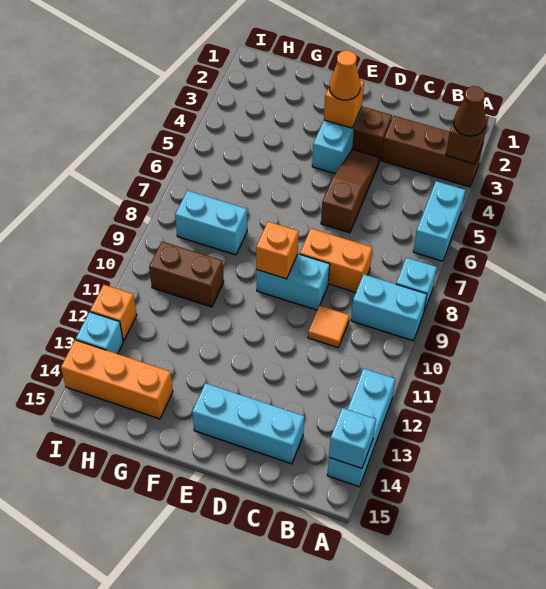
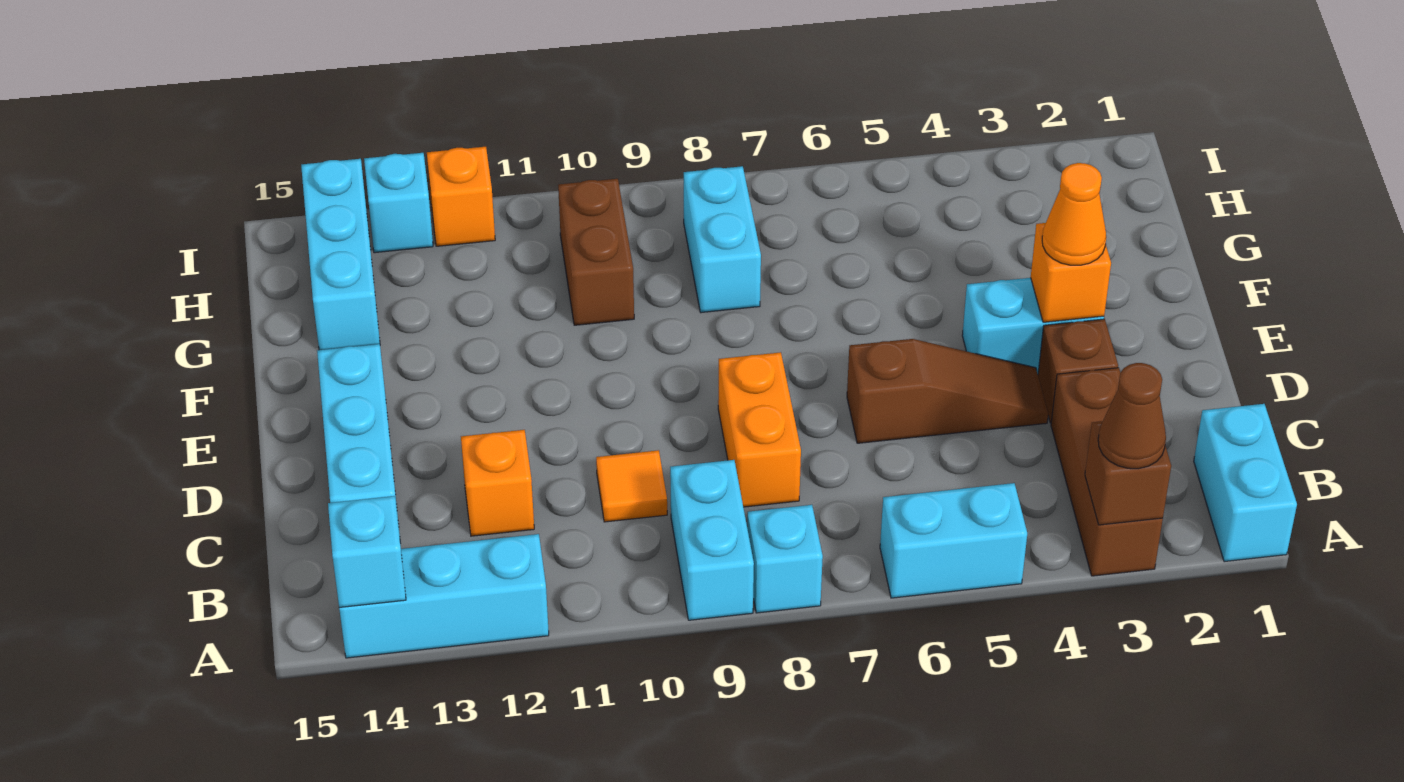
cyan 1x2 brick [256,254,330,310] -> cyan 1x2 brick moved to [1194,404,1297,562]
orange 1x1 brick [256,222,299,279] -> orange 1x1 brick moved to [461,430,534,536]
orange 1x3 brick [61,340,173,419] -> cyan 1x3 brick [301,159,380,350]

